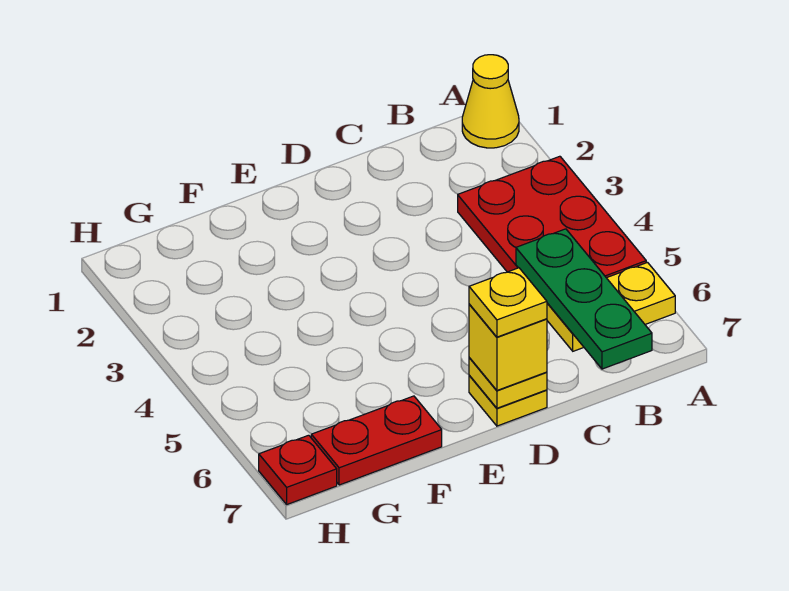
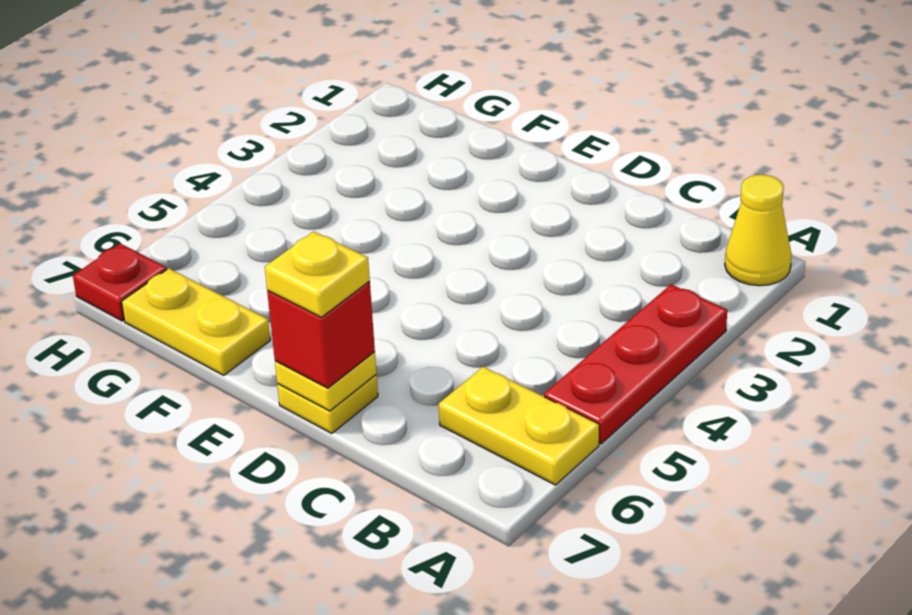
red 2x3 plate [458,156,646,278] -> red 1x3 plate [544,284,727,444]
green 1x3 plate [516,229,652,369] -> none
yellow 1x1 brick [469,304,547,390] -> red 1x1 brick [267,281,375,388]
red 1x2 plate [311,396,442,485] -> yellow 1x2 plate [122,268,270,375]

